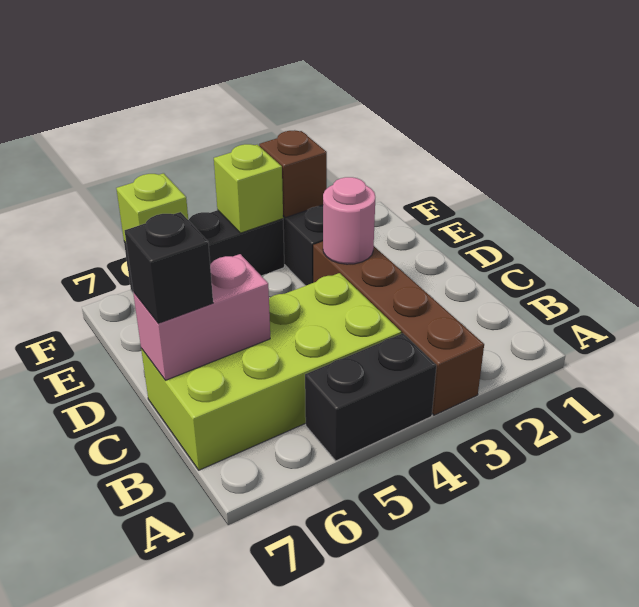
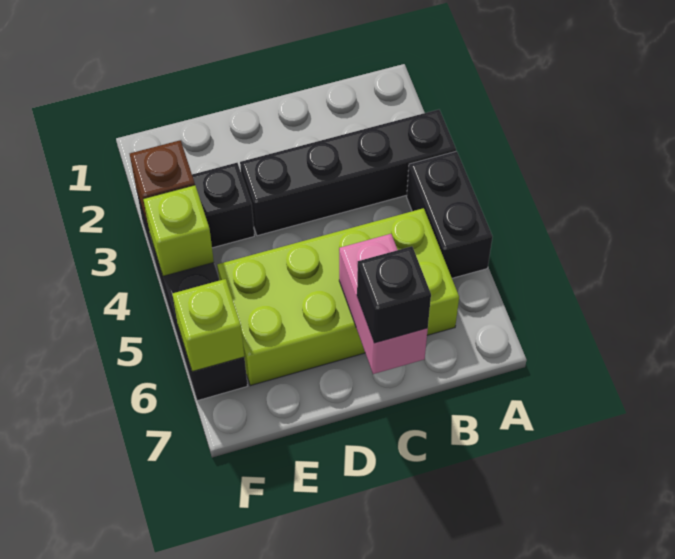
brown 1x4 brick [313,242,484,415] -> black 1x4 brick [240,110,456,236]
lime 2x4 brick [141,273,401,470] -> lime 2x4 brick turned to [217,208,459,386]
pink 1x1 round brick [323,177,375,264] -> none

